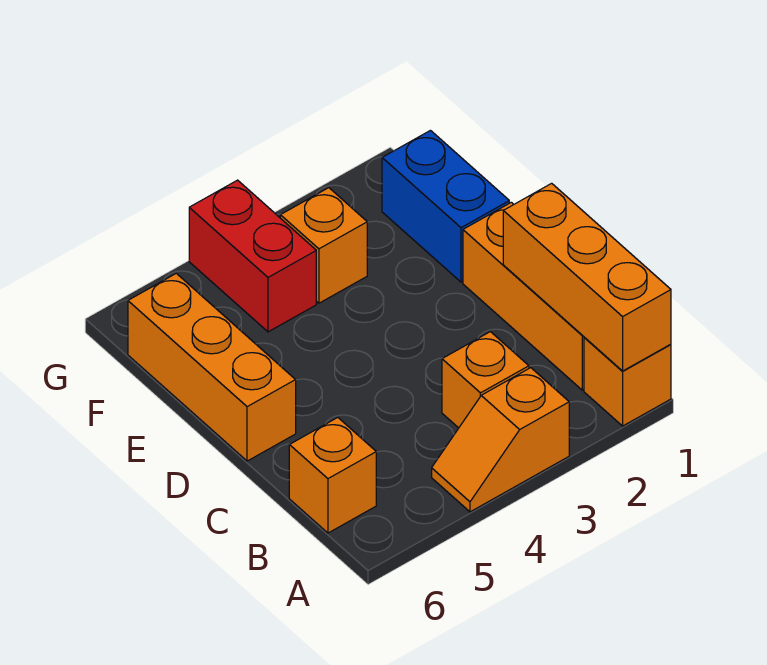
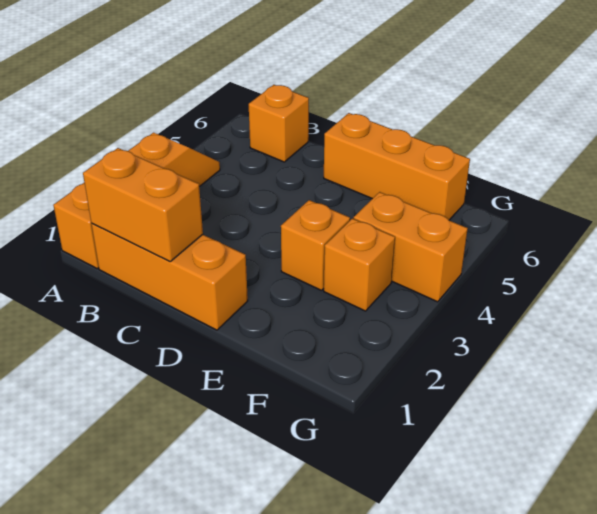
orange 1x3 brick [503,183,671,371] -> orange 1x2 brick [83,148,203,261]
orange 1x1 brick [442,332,529,428] -> orange 1x1 brick moved to [281,200,350,290]
blue 1x2 brick [382,131,509,282] -> none
red 1x2 brick [189,180,316,332] -> orange 1x2 brick [354,192,468,302]

